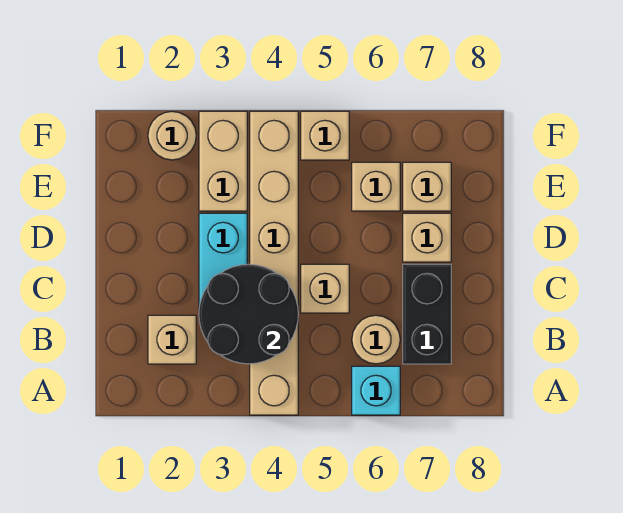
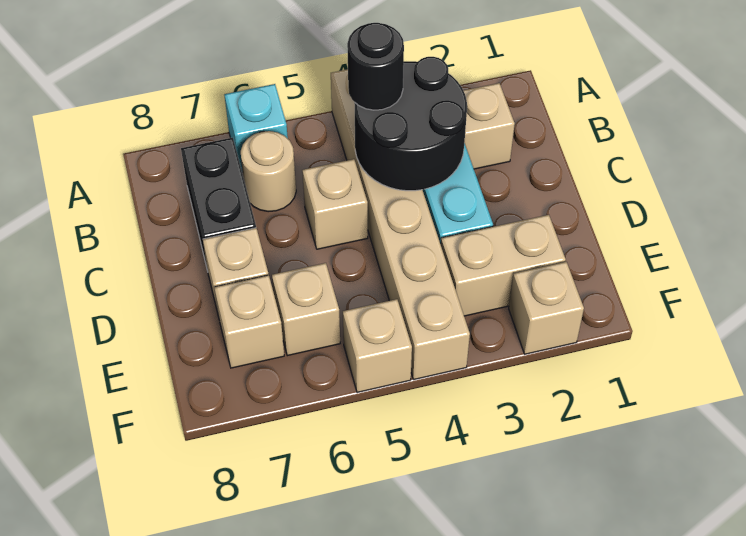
none -> black 1x1 round brick [347,23,404,110]
tan 1x2 brick [199,111,247,211] -> tan 1x2 brick turned to [441,215,566,316]
tan 1x1 round brick [148,111,196,160] -> tan 1x1 brick [509,262,584,354]

